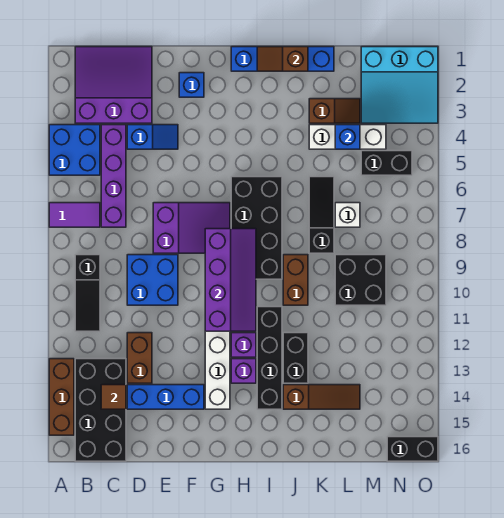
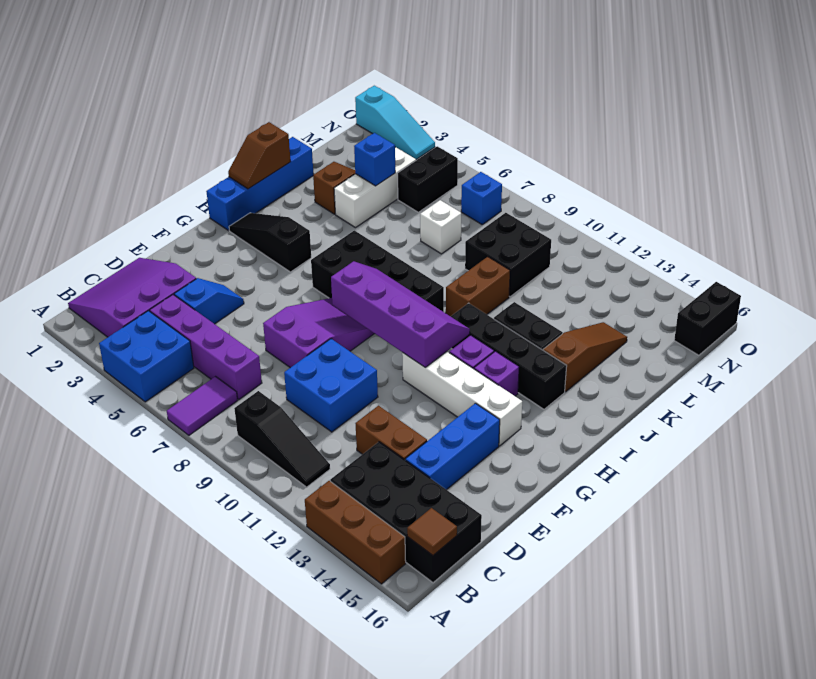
brown 1x1 tile [101,385,126,409] -> brown 1x1 tile moved to [407,508,457,555]
blue 1x1 brick [179,73,204,97] -> blue 1x1 brick moved to [461,172,502,224]
brown 1x2 brick [283,255,308,305] -> brown 1x2 brick turned to [446,257,510,317]
black 1x3 slope [309,177,334,253] -> black 1x3 slope moved to [229,213,311,272]
cyan 3x3 slope [361,47,438,123] -> cyan 1x3 slope [355,86,435,159]

